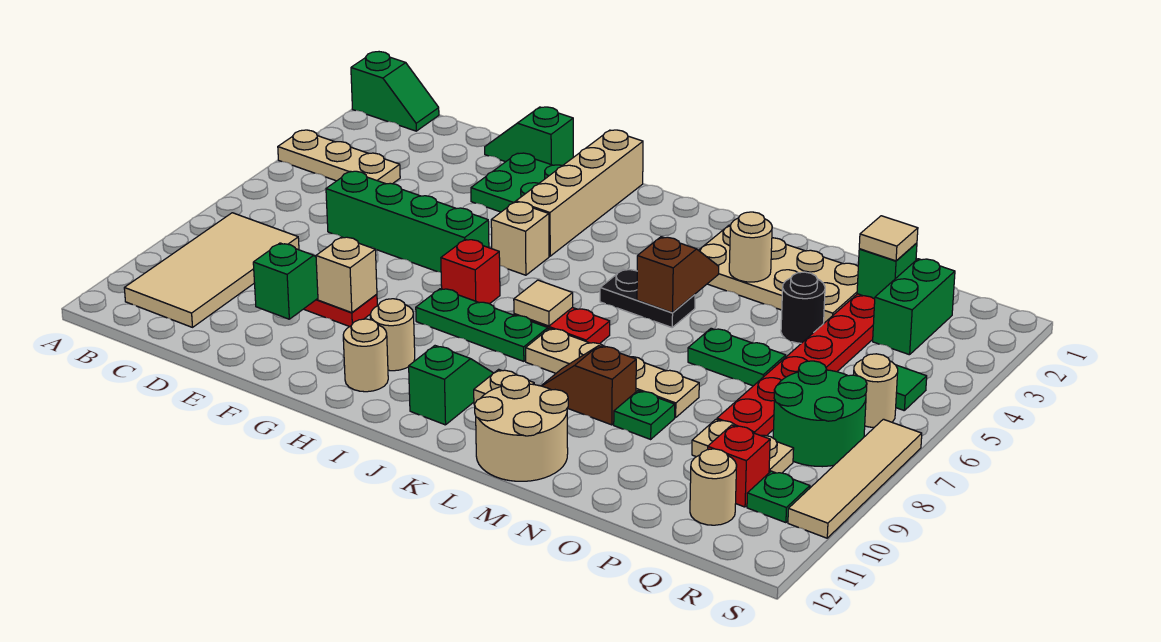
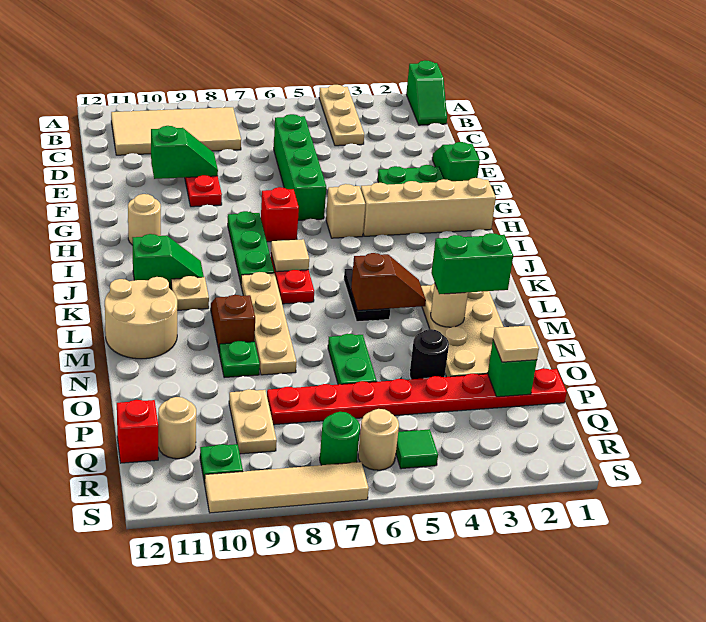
tan 1x1 brick [316,237,377,313] -> none
tan 1x1 round brick [370,299,415,371] -> none
green 1x2 brick [873,259,955,355] -> green 1x2 brick moved to [431,233,513,294]
green 2x2 round brick [773,361,867,467] -> green 1x1 round brick [320,412,360,465]
red 1x1 brick [708,425,770,507] -> red 1x1 brick moved to [117,400,158,463]

